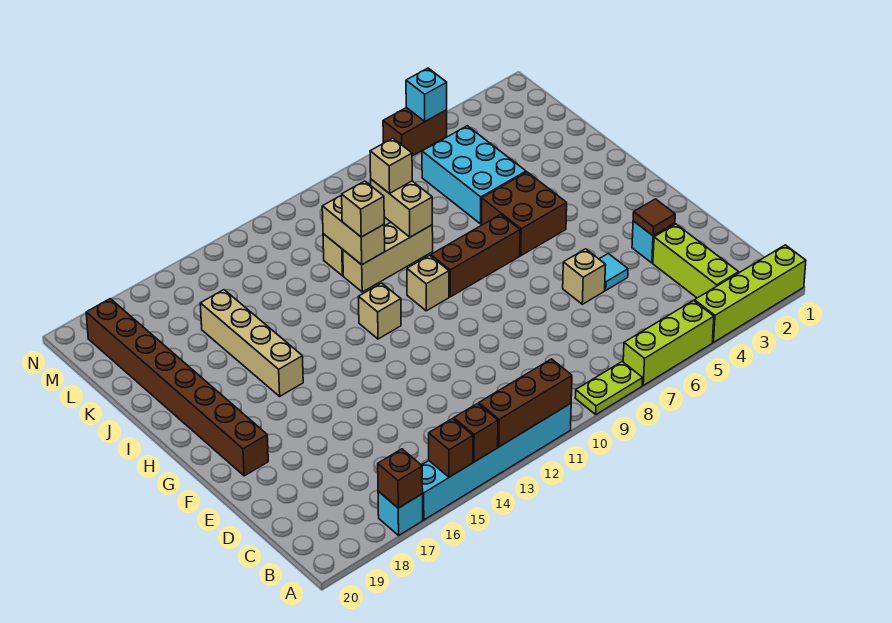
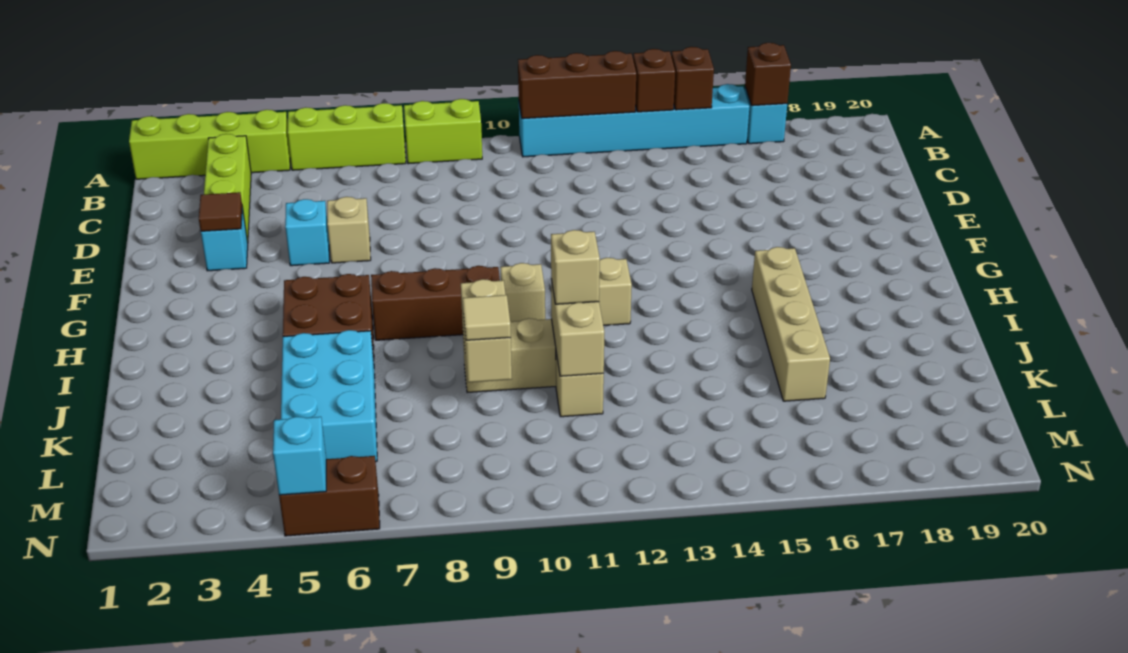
lime 1x2 plate [575,362,643,414] -> lime 1x2 brick [404,99,482,164]
cyan 1x1 tile [599,254,628,290] -> cyan 1x1 brick [285,199,329,266]
brown 1x8 brick [86,299,268,476] -> none
tan 1x1 brick [370,138,412,193] -> tan 1x1 tile [463,295,511,340]

